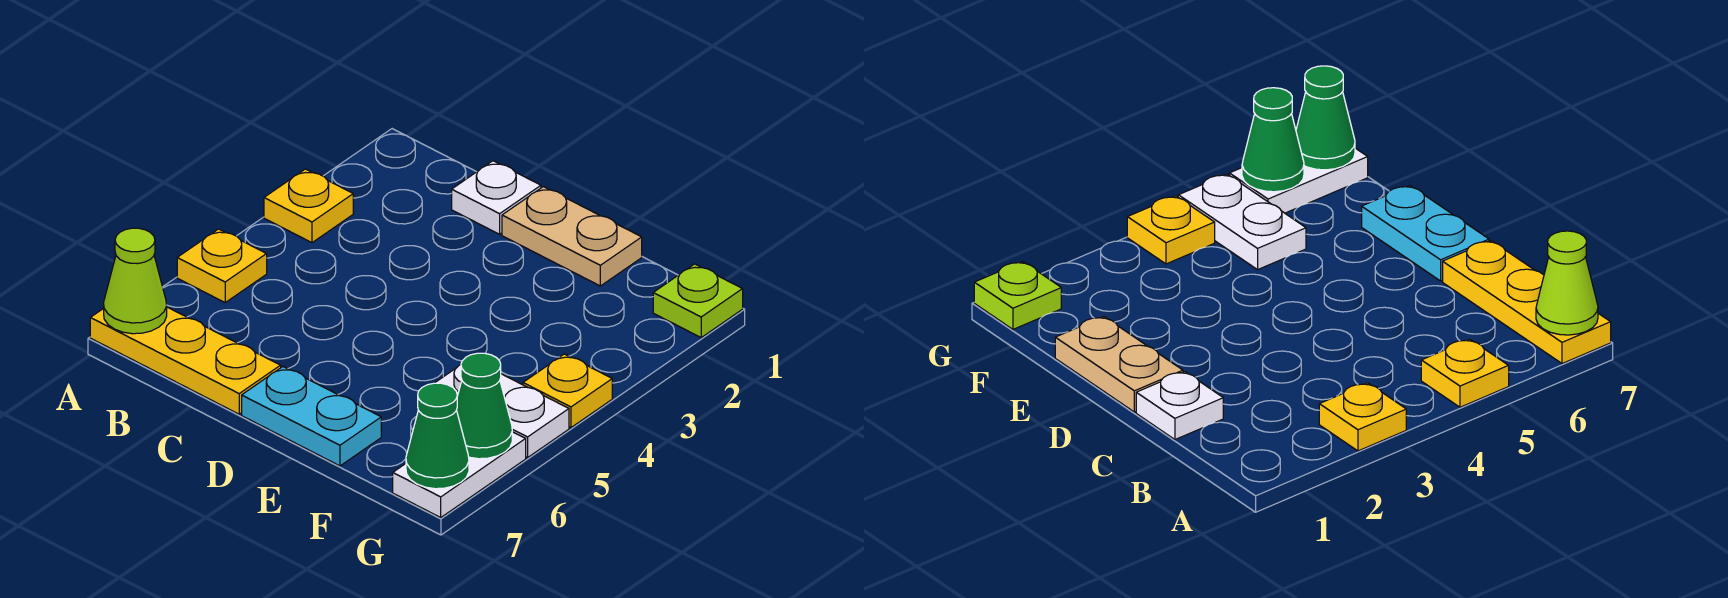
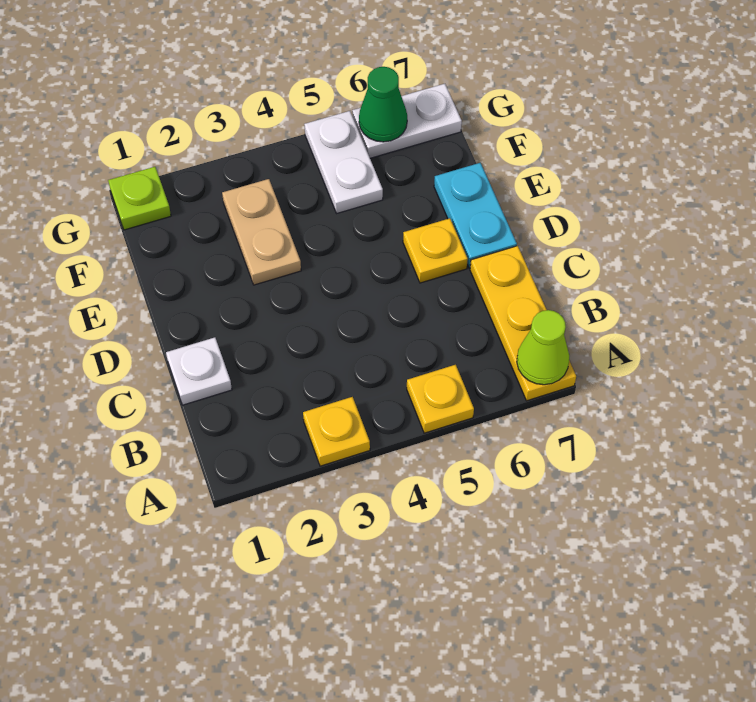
tan 1x2 plate [502,187,642,286] -> tan 1x2 plate moved to [222,179,301,285]
yellow 1x1 plate [523,354,612,428] -> yellow 1x1 plate moved to [403,218,468,283]
green 1x1 cone [406,383,469,489] -> none

